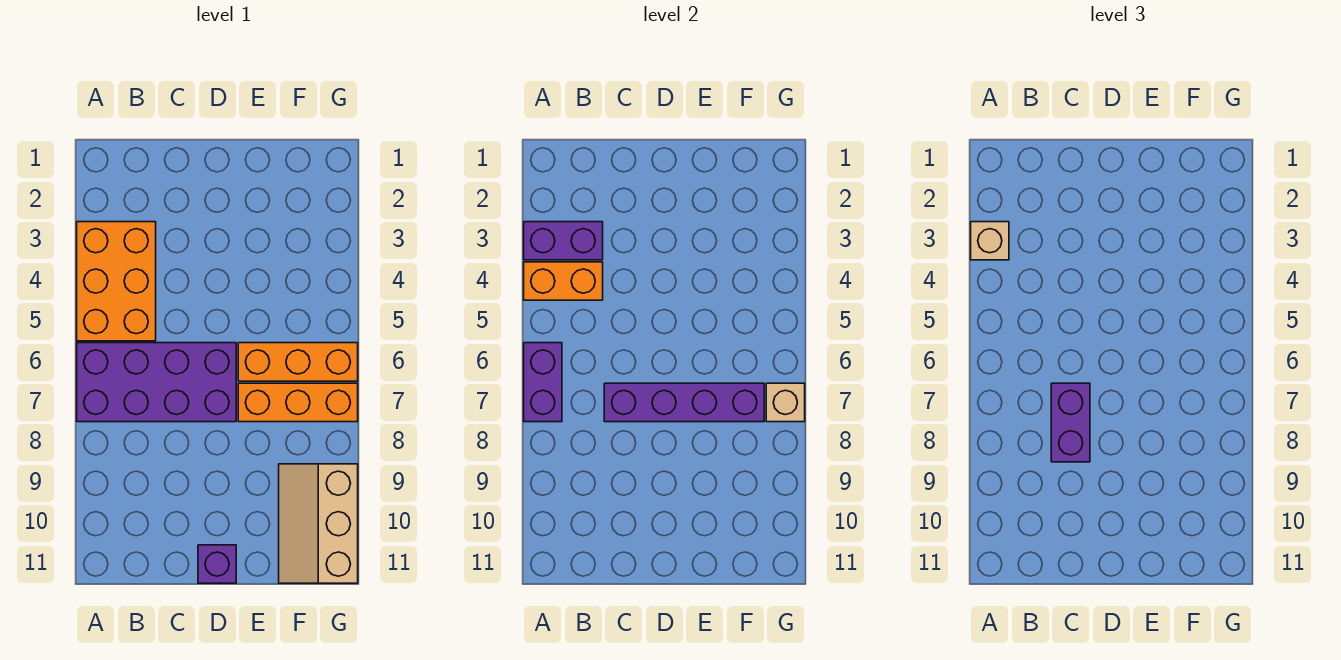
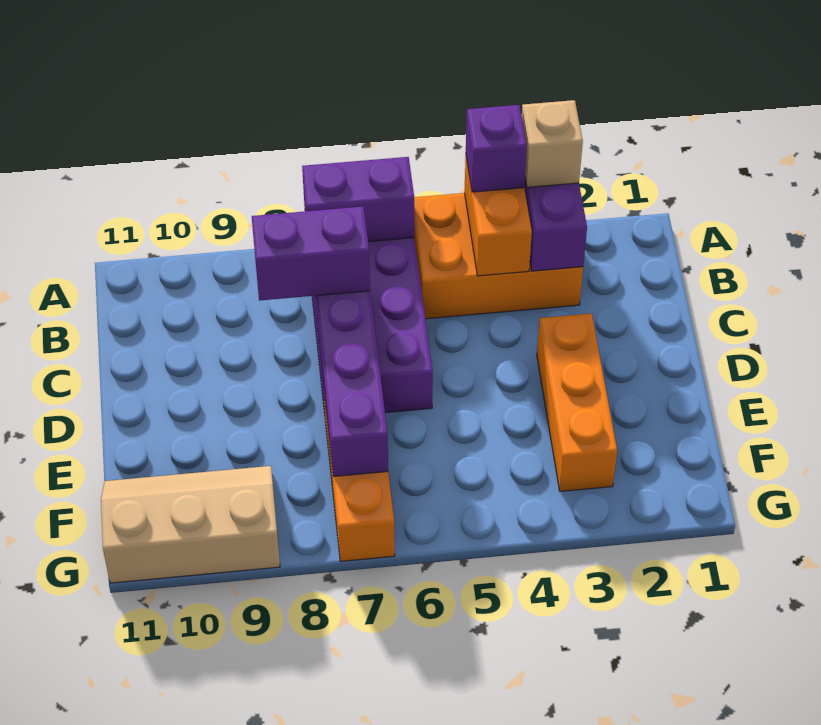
purple 1x1 brick [198,545,236,583] -> purple 1x1 brick moved to [466,105,527,192]
orange 1x3 brick [238,343,358,381] -> orange 1x3 brick moved to [537,313,617,491]
tan 1x1 brick [766,383,805,422] -> none

